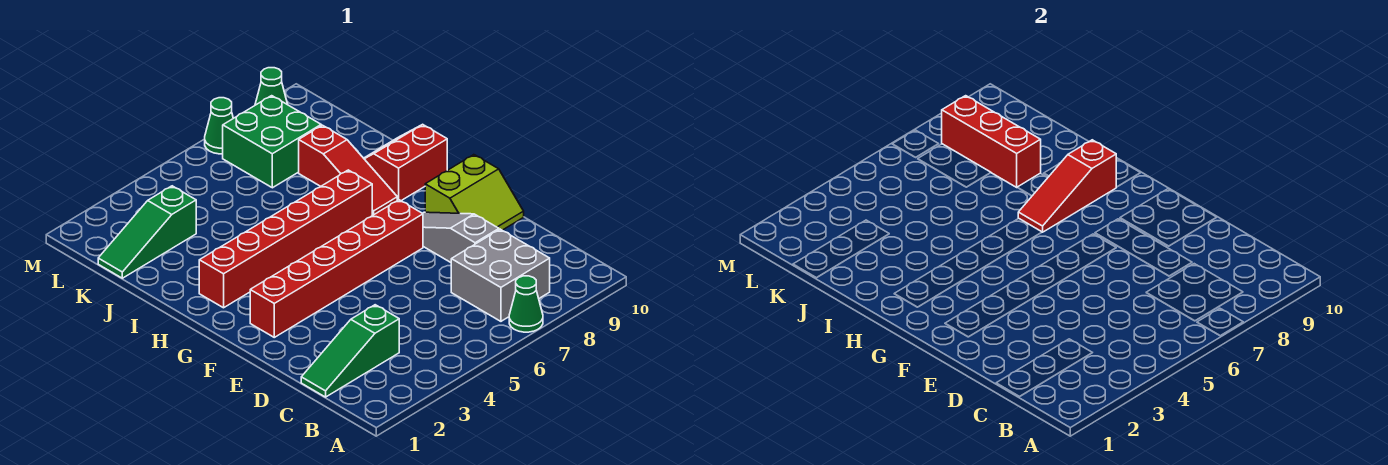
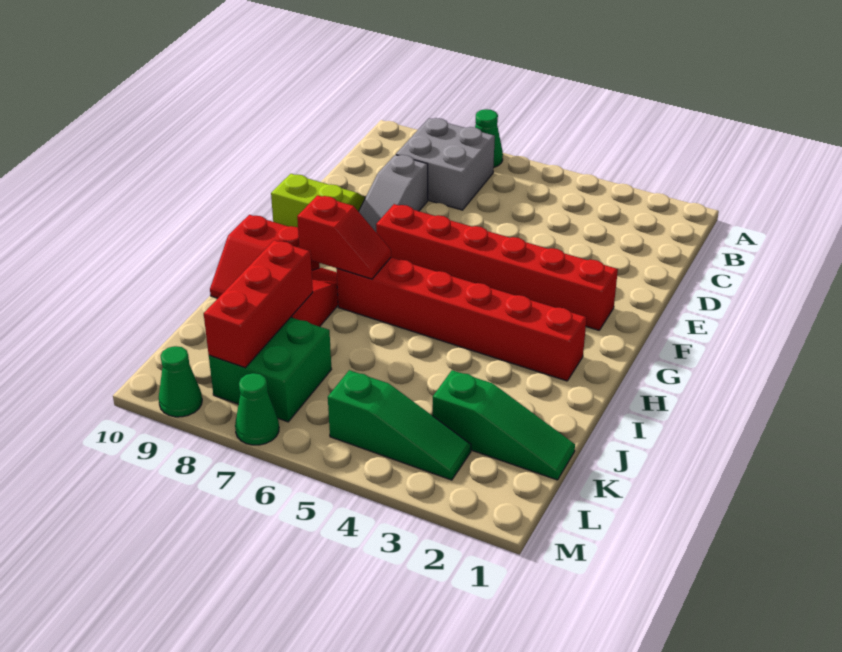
green 1x3 slope [301,305,399,397] -> green 1x3 slope moved to [328,370,471,480]
red 1x3 slope [1018,140,1116,232] -> red 1x2 slope [297,195,391,279]

